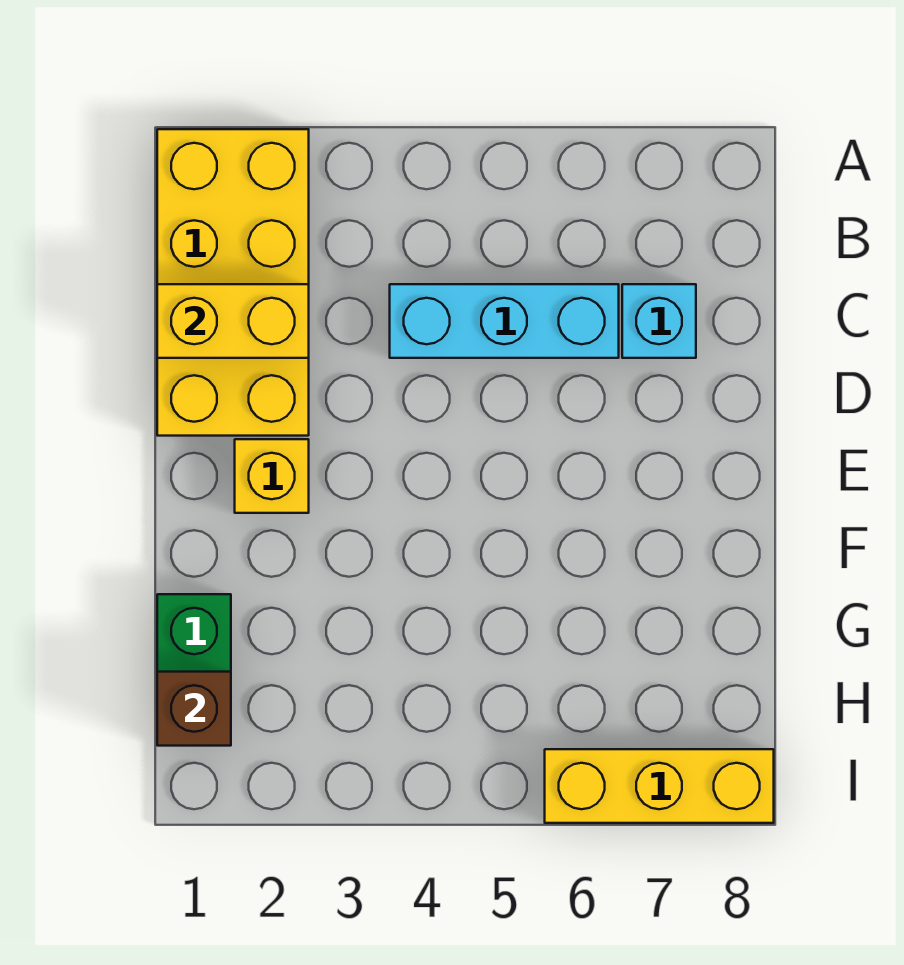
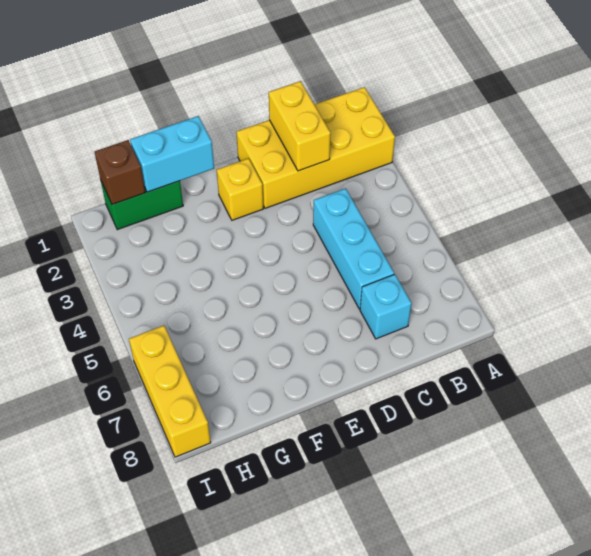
none -> cyan 1x2 brick [130,116,214,192]

